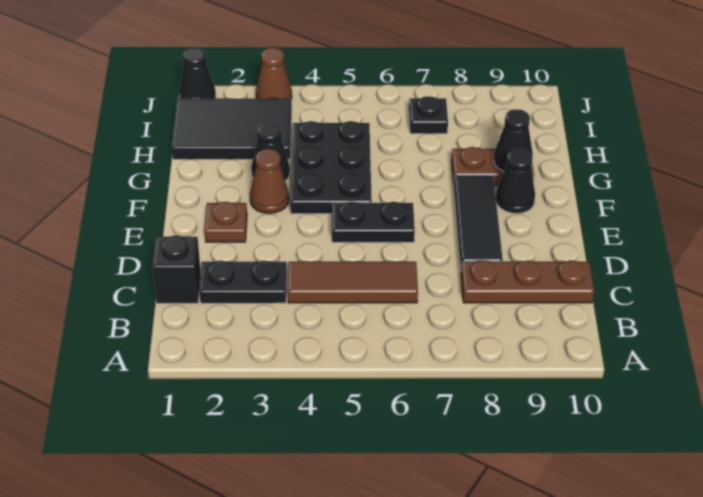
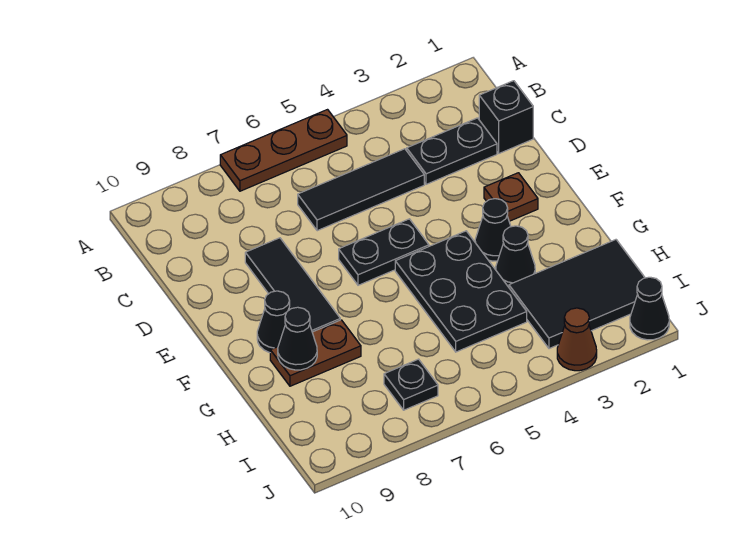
brown 1x3 tile [288,262,418,303] -> black 1x3 tile [298,149,424,231]
brown 1x3 plate [461,260,594,303] -> brown 1x3 plate moved to [220,110,347,191]
brown 1x1 cone [250,149,289,213] -> black 1x1 cone [475,199,511,261]

